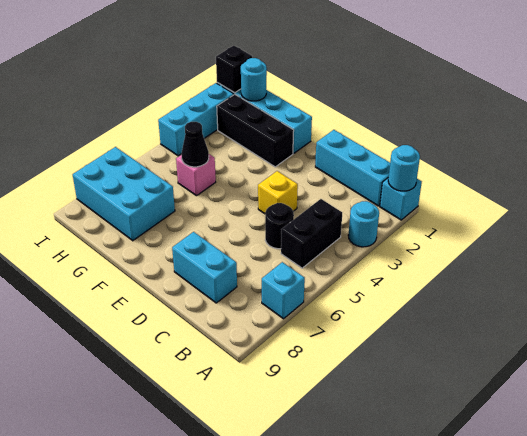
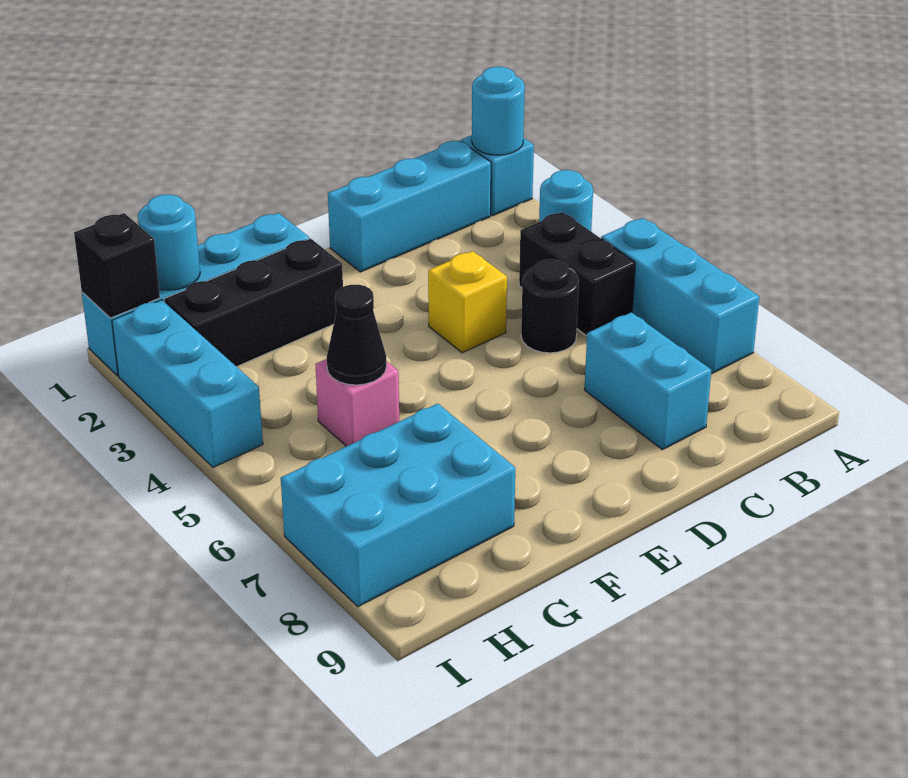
cyan 1x1 brick [262,262,305,319] -> cyan 1x3 brick [601,218,759,373]
cyan 1x2 brick [172,232,237,303] -> cyan 1x2 brick turned to [585,312,711,450]

